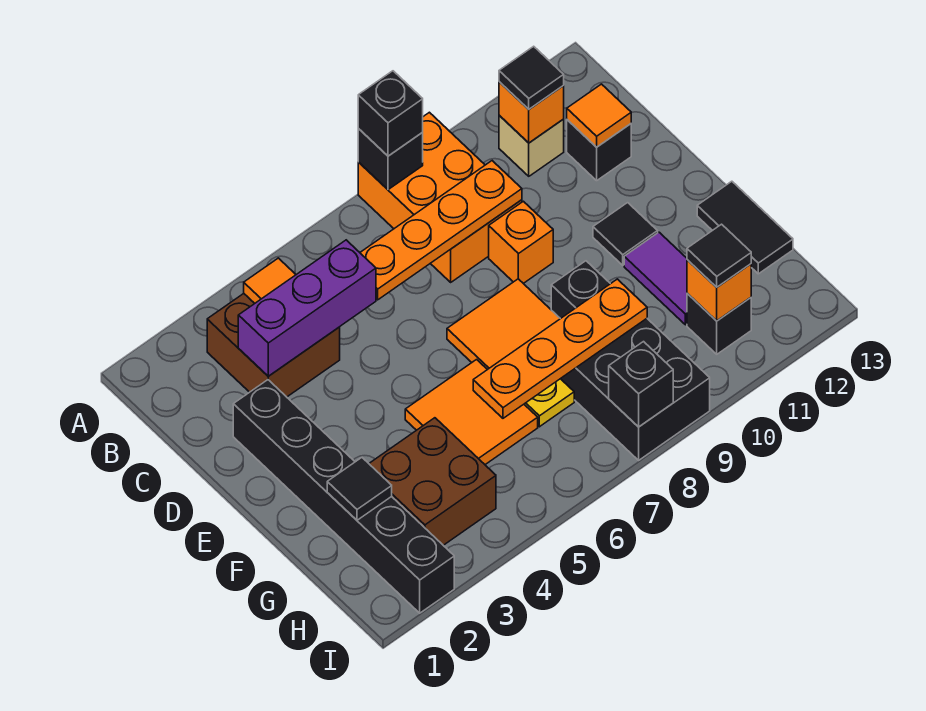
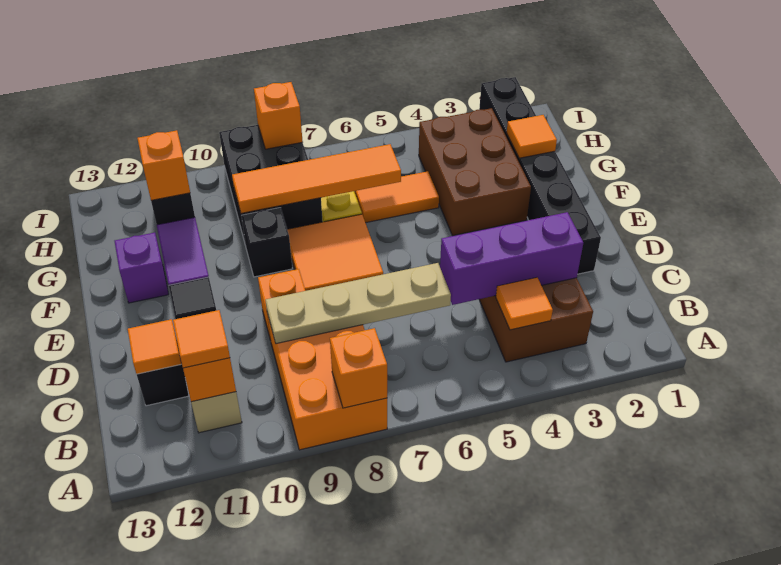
black 1x1 brick [358,129,423,190] -> orange 1x1 brick [330,328,387,408]
black 1x1 brick [358,71,423,156] -> none
black 1x1 tile [499,46,564,109] -> orange 1x1 tile [173,310,230,368]
orange 1x4 plate [360,161,522,300] -> tan 1x4 plate [265,263,451,344]
orange 2x2 tile [405,360,538,465] -> orange 1x2 tile [354,171,439,223]
none -> purple 1x1 brick [115,233,169,303]
black 1x2 tile [697,181,793,274] -> none
black 1x1 tile [327,458,392,520] -> orange 1x1 tile [507,115,557,158]
brown 2x2 brick [369,418,496,545] -> brown 2x3 brick [419,108,531,236]
orange 1x4 plate [473,279,647,418] -> orange 1x4 tile [232,144,401,213]
black 1x1 tile [687,224,751,287] -> none
black 1x1 brick [609,342,673,427] -> orange 1x1 brick [254,82,303,149]

